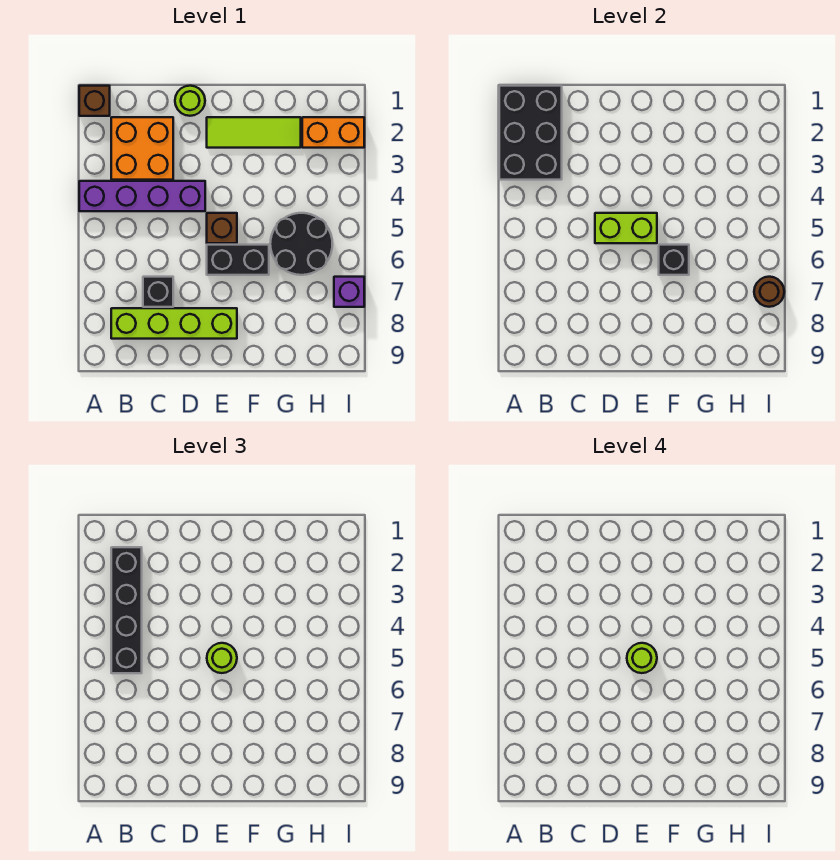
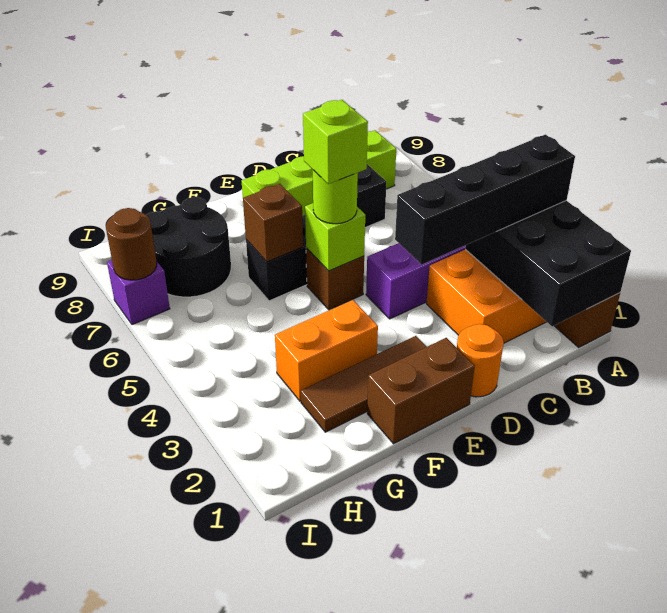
black 1x4 brick [111,547,142,673] -> black 1x4 brick turned to [395,135,575,264]
lime 1x1 round brick [175,86,205,116] -> orange 1x1 round brick [457,324,504,397]
lime 1x2 brick [595,213,657,243] -> lime 1x1 brick [305,203,365,271]
none -> brown 1x2 brick [367,338,475,444]
lime 1x3 tile [207,117,301,148] -> brown 1x3 tile [301,336,427,432]
lime 1x1 round brick [627,643,657,673] -> lime 1x1 brick [303,100,368,184]
black 1x1 brick [659,245,689,275] -> brown 1x1 brick [243,184,303,262]
black 2x2 round brick [270,213,332,275] -> black 2x2 round brick moved to [146,197,231,297]
orange 1x2 brick [302,117,364,148] -> orange 1x2 brick moved to [275,300,378,401]

